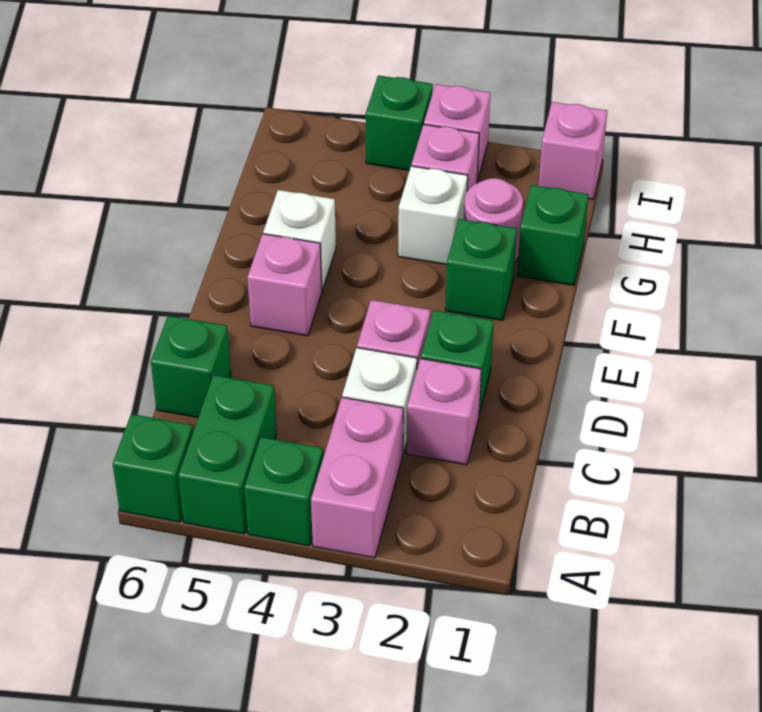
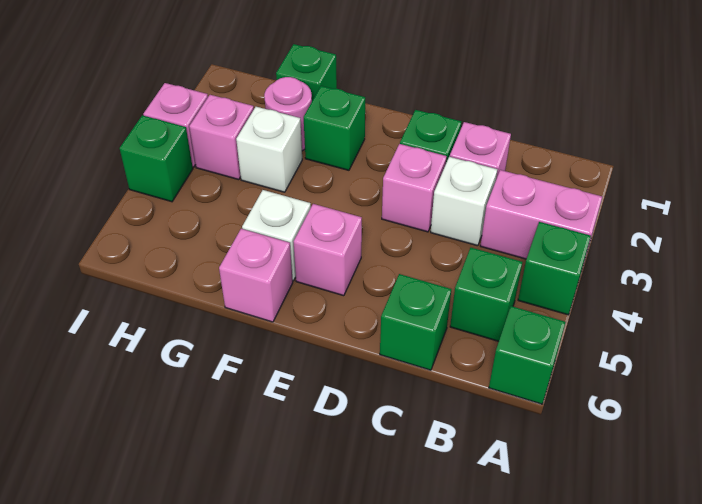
green 1x2 brick [178,375,277,534] -> green 1x1 brick [450,248,522,341]
pink 1x1 brick [539,102,607,199] -> pink 1x1 brick moved to [219,229,293,322]

